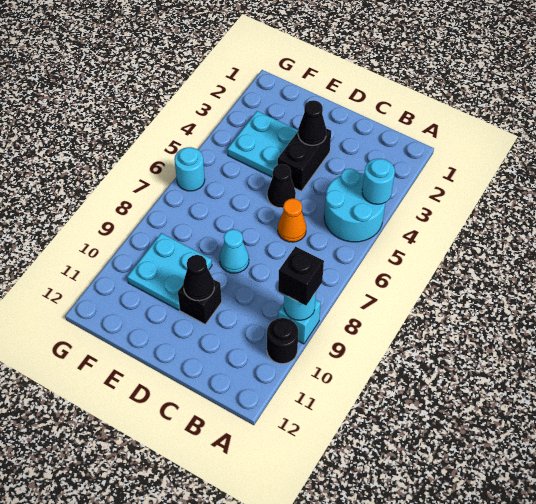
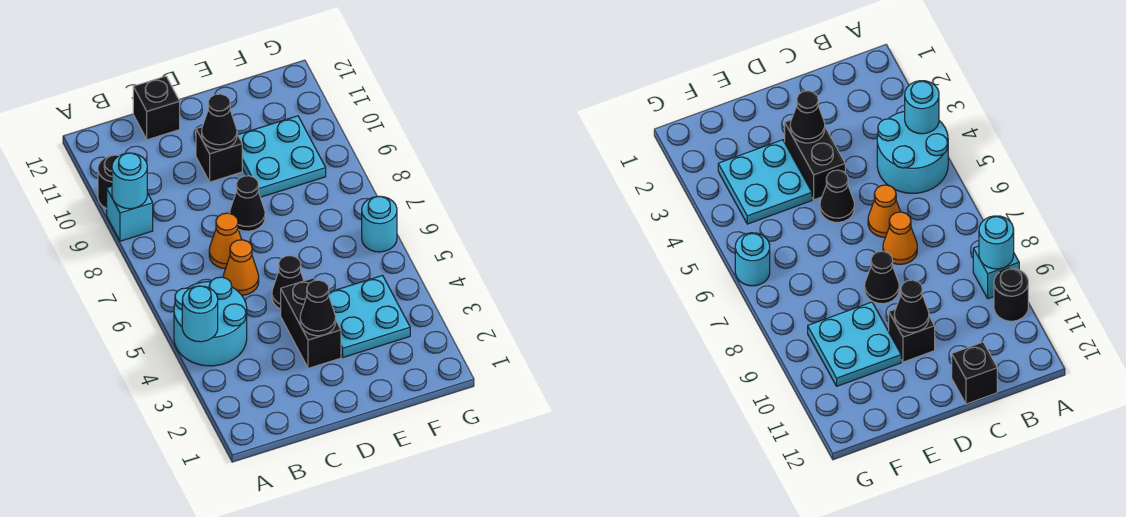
black 1x1 brick [278,247,324,305] -> black 1x1 brick moved to [133,76,180,140]
none -> orange 1x1 cone [209,213,242,269]
cyan 1x1 cone [220,229,249,273] -> black 1x1 cone [230,176,265,231]

